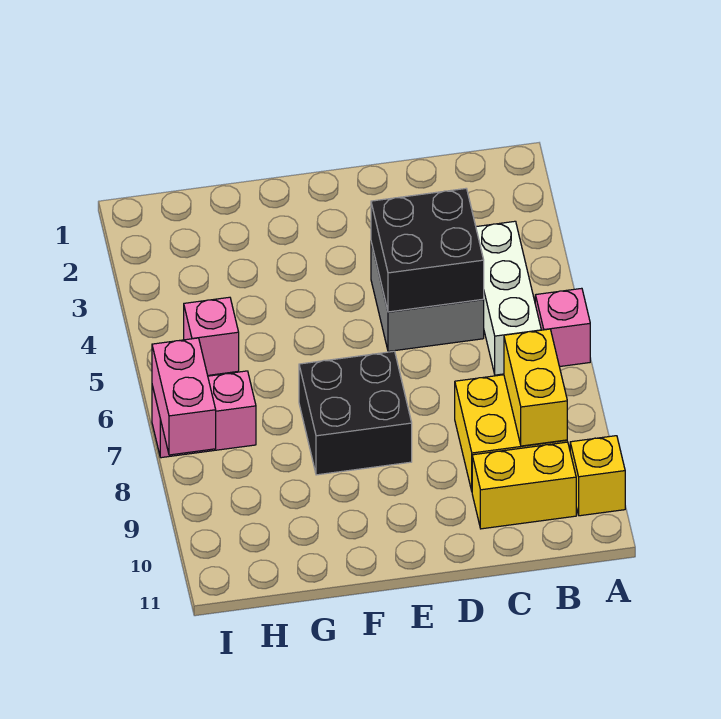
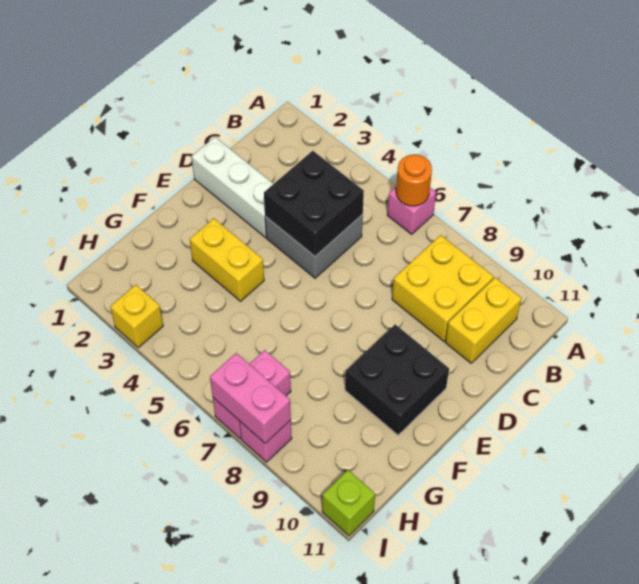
none -> orange 1x1 round brick [396,154,432,206]
yellow 1x1 brick [570,436,625,516] -> yellow 1x1 brick moved to [110,285,163,348]
white 1x3 brick [476,221,541,375] -> white 1x3 brick moved to [191,137,273,237]
yellow 1x2 brick [504,329,567,446] -> yellow 1x2 brick moved to [190,218,264,301]
black 2x2 brick [299,351,412,475] -> black 2x2 brick moved to [345,324,449,435]
pink 1x1 brick [184,297,239,375] -> pink 1x1 brick moved to [239,420,292,462]
none -> lime 1x1 brick [322,470,375,536]

